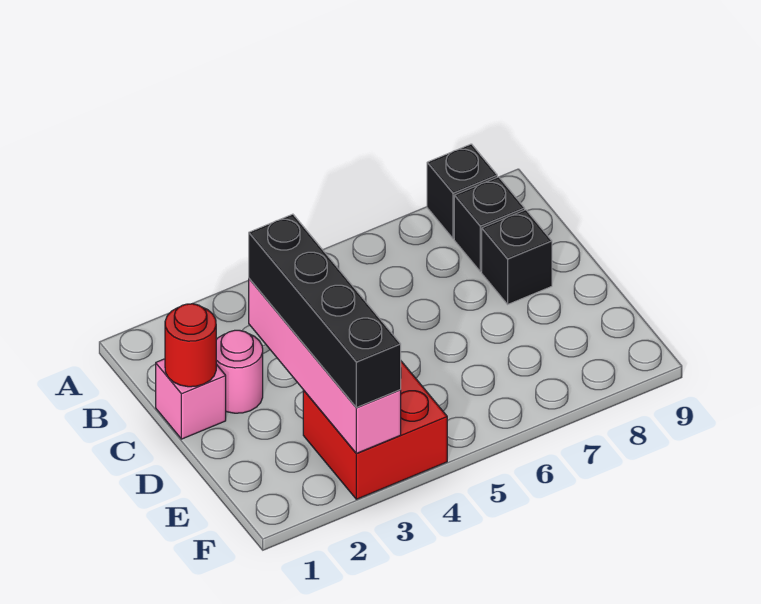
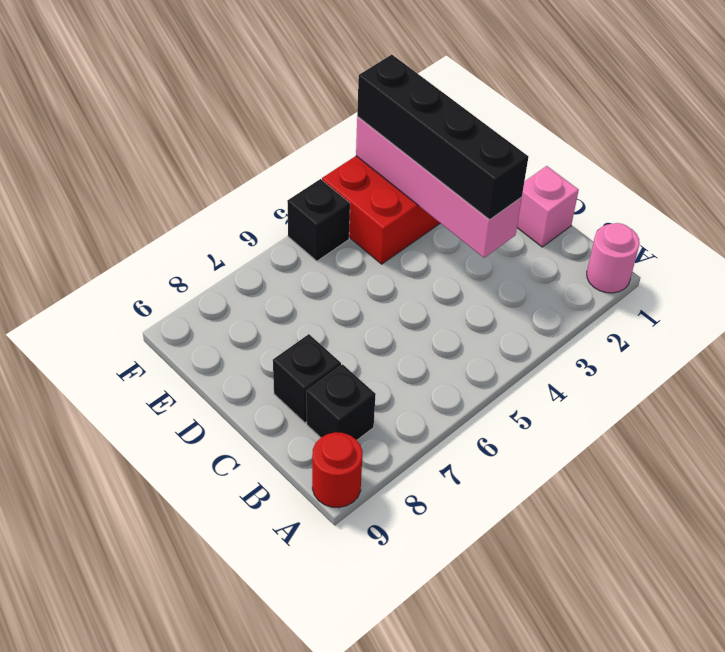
black 1x1 brick [427,144,497,239] -> black 1x1 brick moved to [287,179,350,261]
red 1x1 round brick [165,304,216,387] -> red 1x1 round brick moved to [312,433,363,508]
pink 1x1 round brick [216,330,263,413] -> pink 1x1 round brick moved to [587,223,640,293]

